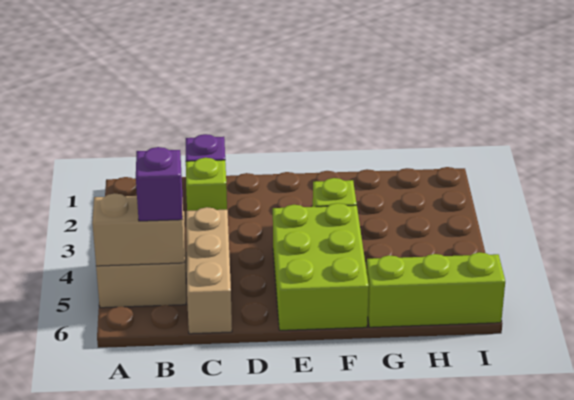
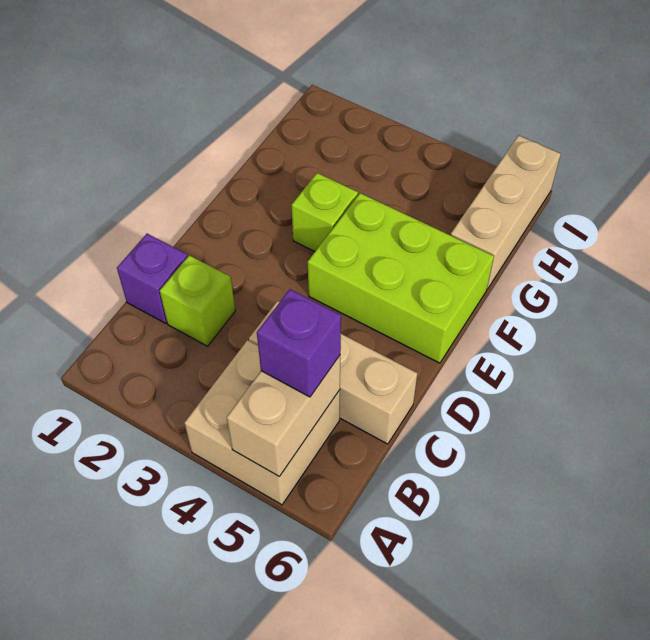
lime 1x3 brick [366,252,505,327] -> tan 1x3 brick [451,135,561,289]

